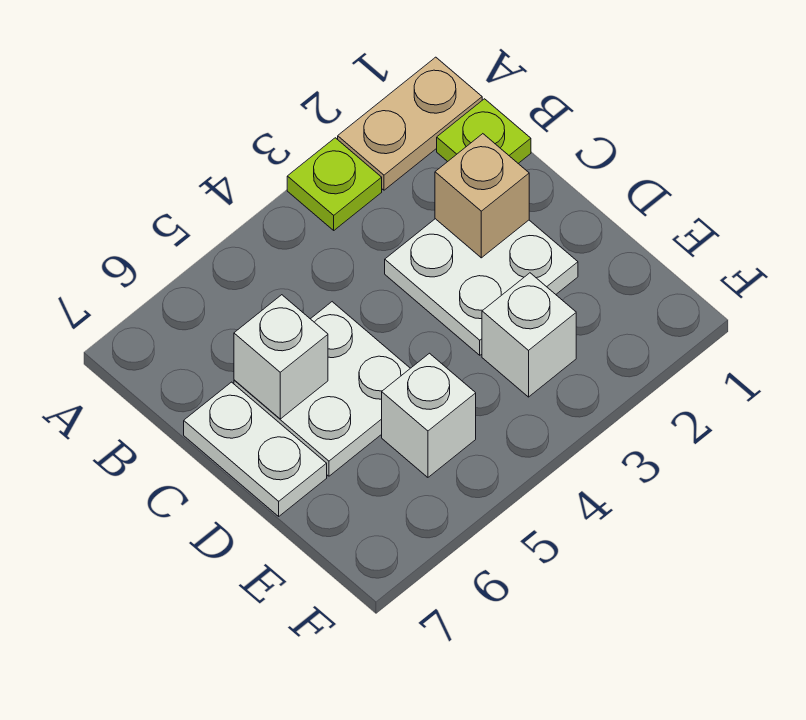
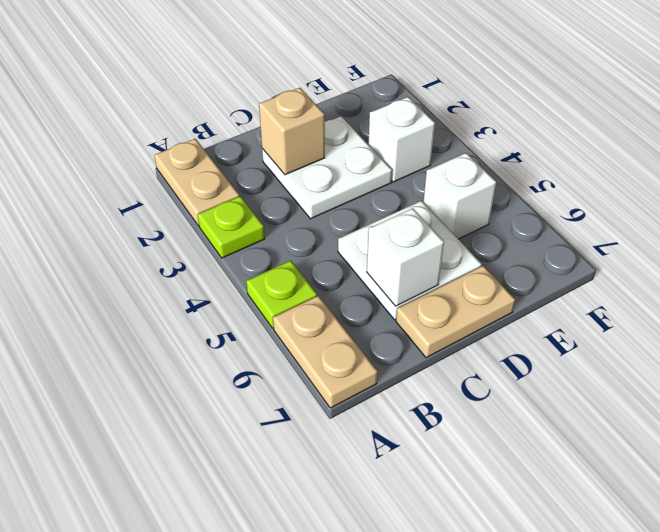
none -> tan 1x2 plate [273,296,378,408]
lime 1x1 plate [437,99,531,163] -> lime 1x1 plate moved to [246,261,317,328]
white 1x2 plate [184,382,327,516] -> tan 1x2 plate [396,266,515,358]

